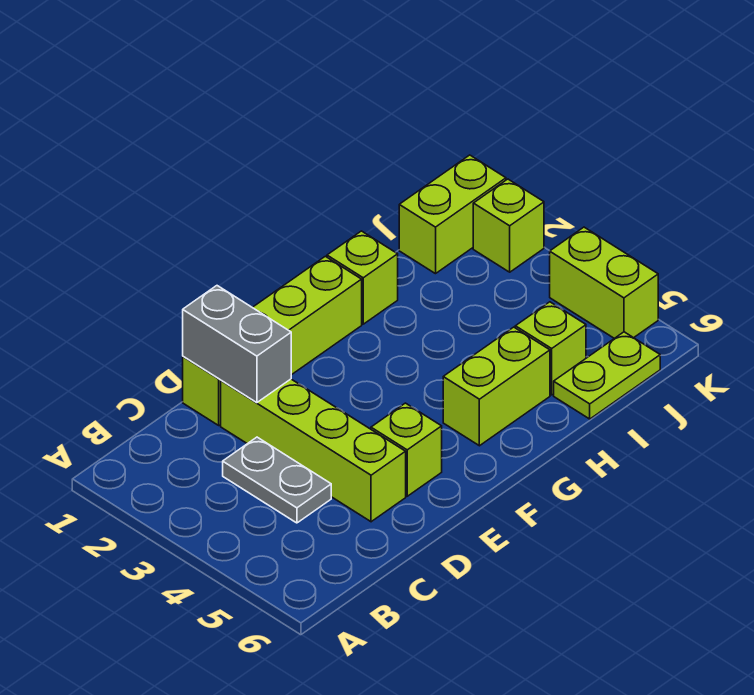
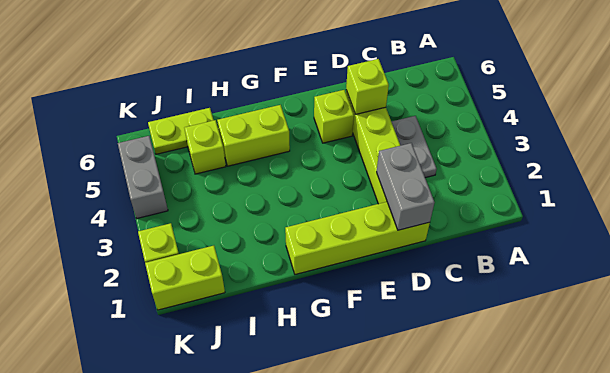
lime 1x1 brick [327,231,398,324] -> lime 1x1 brick moved to [346,59,389,114]
lime 1x2 brick [550,227,658,338] -> grey 1x2 brick [118,136,168,218]

